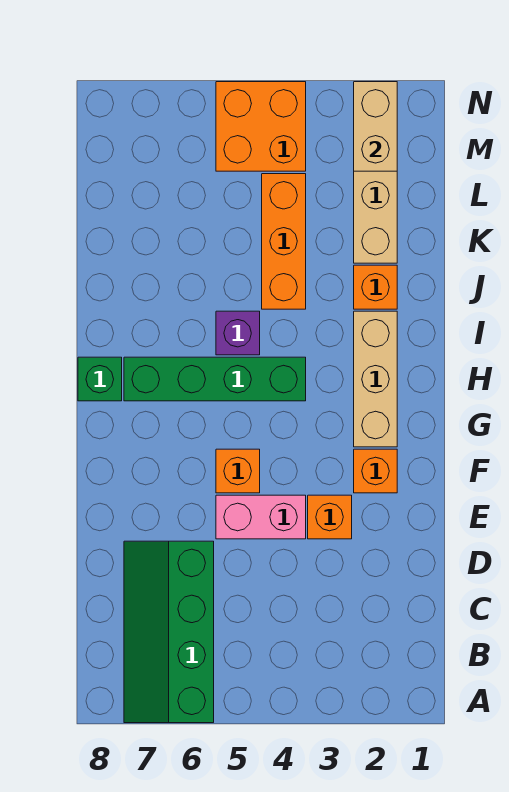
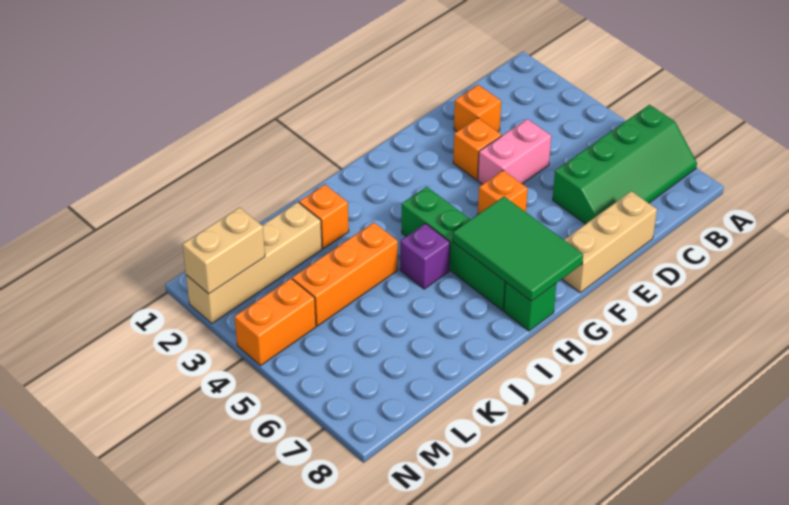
pink 1x2 brick [216,495,306,539] -> pink 1x2 brick turned to [478,119,551,184]
orange 1x1 brick [354,449,397,493] -> orange 1x1 brick moved to [454,85,501,132]
tan 1x3 brick [354,311,397,447] -> tan 1x3 brick moved to [562,191,657,293]
none -> green 2x3 tile [453,197,583,301]
orange 2x2 brick [216,82,306,171] -> orange 1x2 brick [235,278,316,366]

